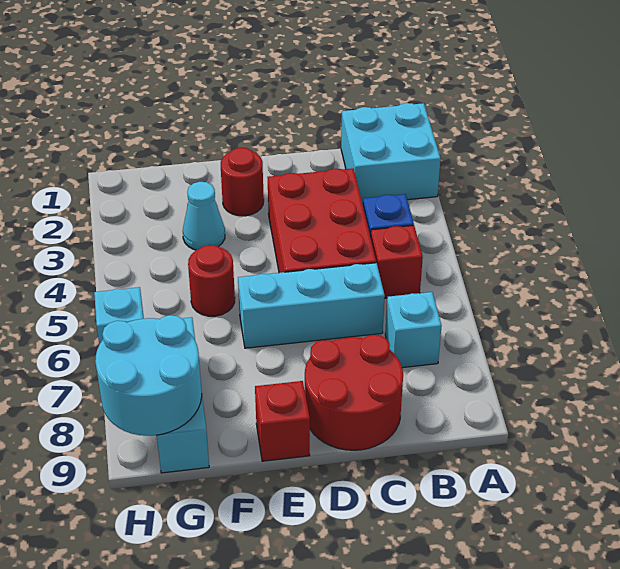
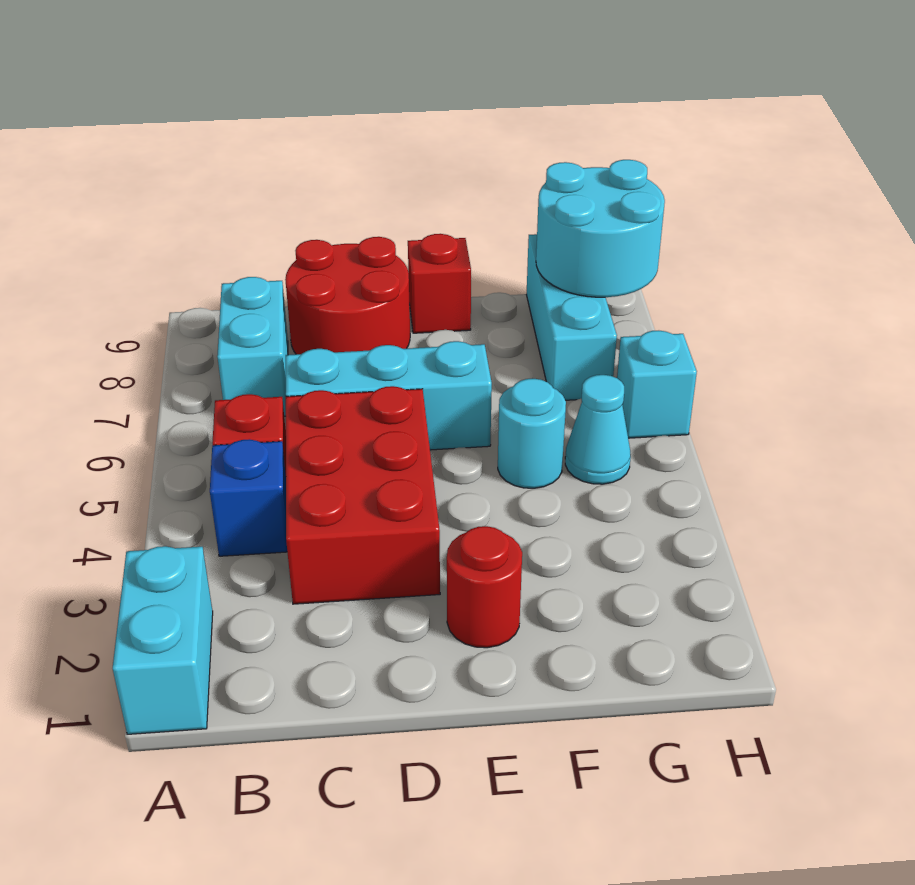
cyan 2x2 brick [341,103,441,204] -> cyan 1x2 brick [113,546,213,734]
cyan 1x1 brick [385,292,442,368] -> cyan 1x2 brick [217,277,288,416]
cyan 1x1 cone [183,182,225,250] -> cyan 1x1 cone moved to [565,375,631,484]
red 1x1 round brick [188,245,235,316] -> cyan 1x1 round brick [498,379,566,488]

